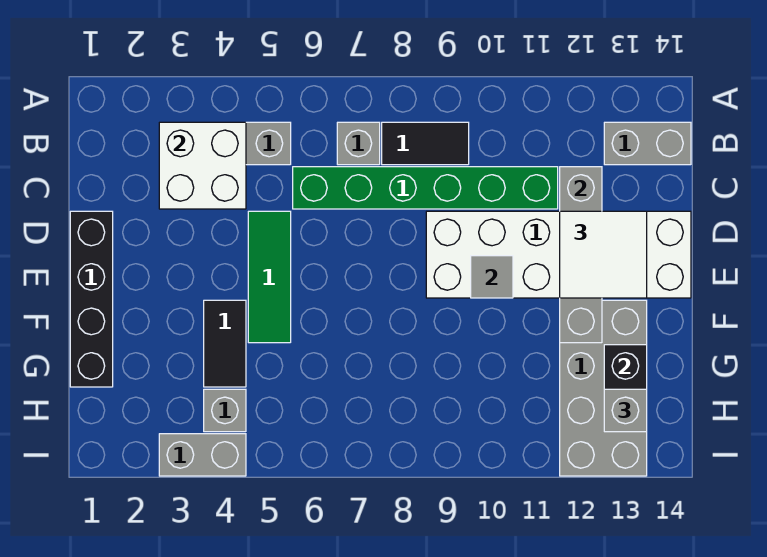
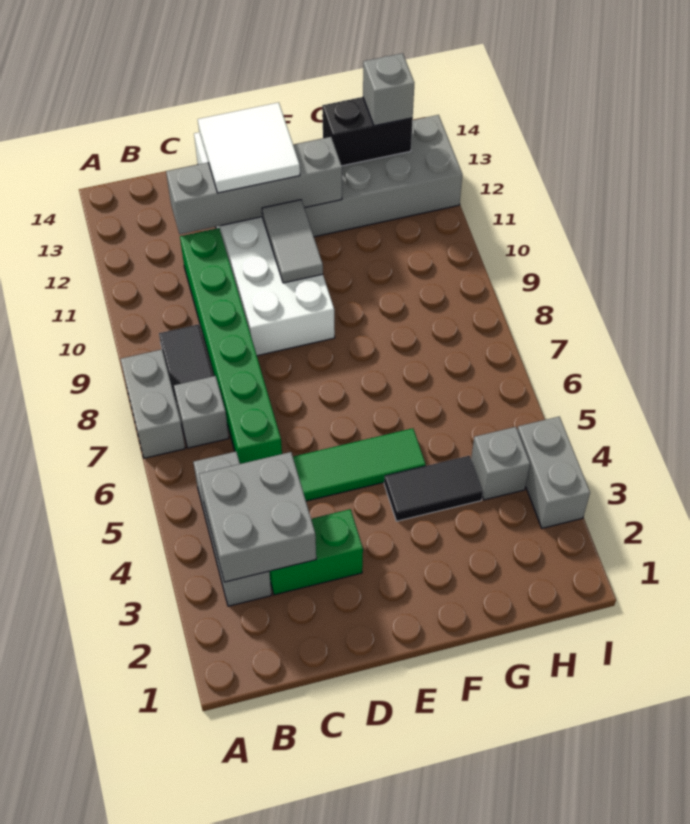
white 2x2 brick [159,122,246,209] -> grey 2x2 brick [199,452,316,582]
grey 1x2 brick [604,122,691,165] -> grey 1x2 brick moved to [121,349,185,458]
none -> green 1x2 brick [269,509,363,595]
black 1x4 brick [70,211,113,387] -> none
grey 1x1 tile [471,256,513,298] -> grey 1x2 tile [262,200,323,283]

